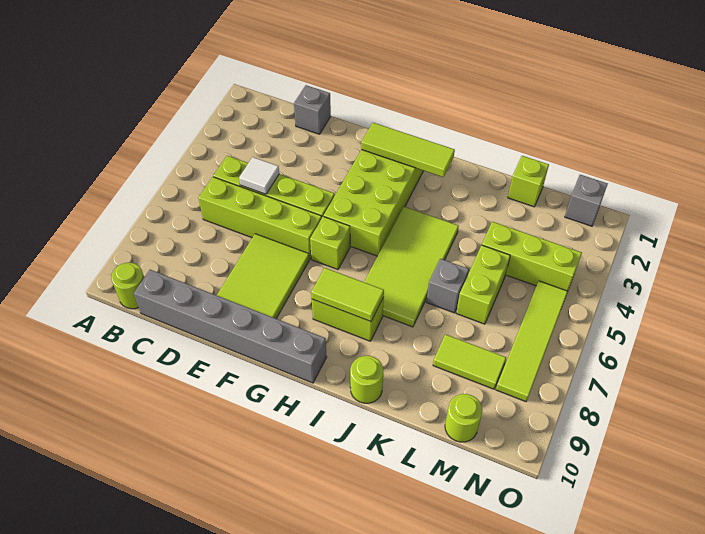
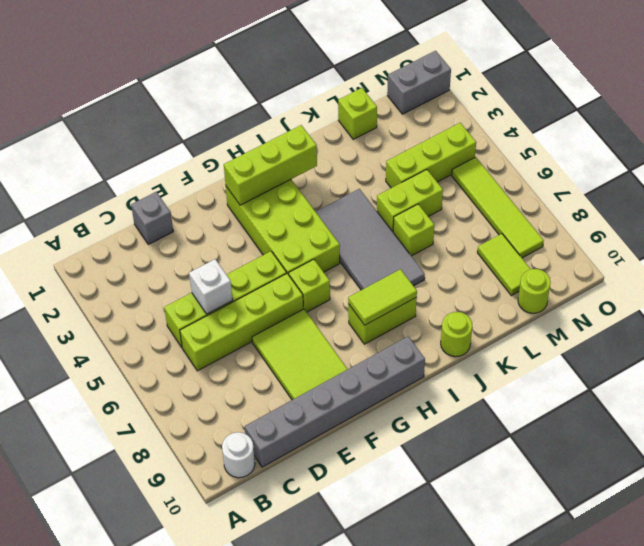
lime 1x1 round brick [111,263,144,309] -> white 1x1 round brick [222,432,255,478]
white 1x1 tile [239,157,279,194] -> white 1x1 brick [189,259,233,314]
lime 1x3 tile [361,123,455,177] -> lime 1x3 brick [224,125,317,205]
lime 2x4 tile [364,207,459,327] -> grey 2x4 tile [316,189,425,290]
grey 1x1 brick [426,259,469,313] -> lime 1x1 brick [393,204,434,256]
lime 1x2 brick [456,245,510,324] -> lime 1x2 brick turned to [377,170,443,232]
lime 1x2 tile [433,334,506,389] -> lime 1x2 tile turned to [477,234,530,295]
grey 1x1 brick [565,175,608,226] -> grey 1x2 brick [387,51,451,114]

